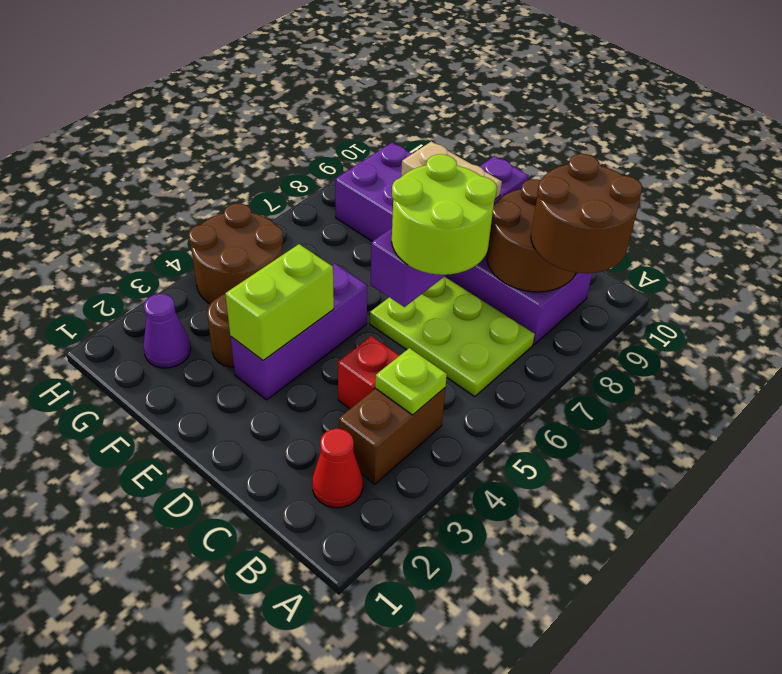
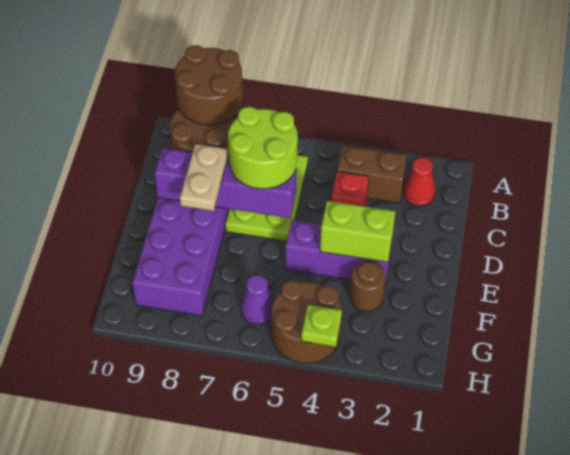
lime 1x1 plate [375,348,447,415] -> lime 1x1 plate moved to [301,305,342,347]
purple 1x1 cone [143,294,191,368] -> purple 1x1 cone moved to [241,275,273,325]

